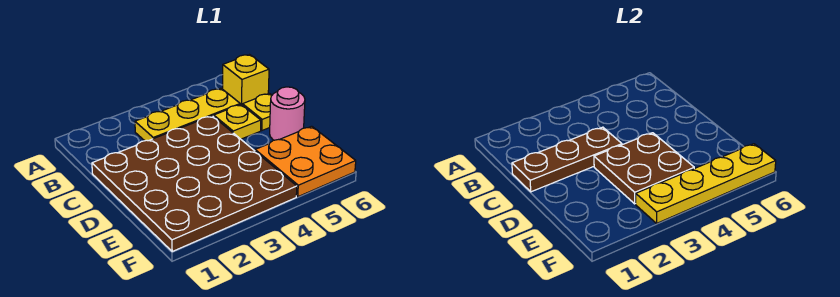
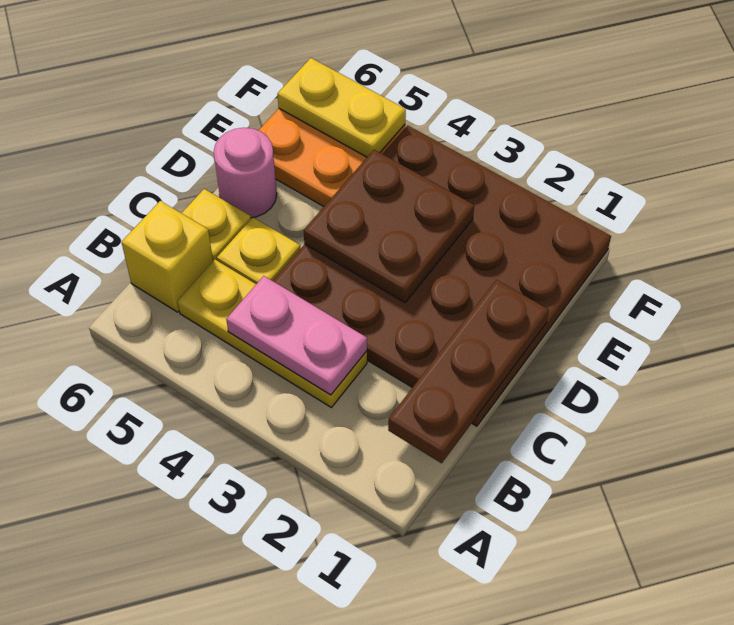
none -> pink 1x2 plate [226,276,367,395]
brown 1x3 plate [512,127,622,192] -> brown 1x3 plate turned to [388,280,549,463]
yellow 1x4 plate [636,144,776,224] -> yellow 1x2 plate [278,58,406,157]

